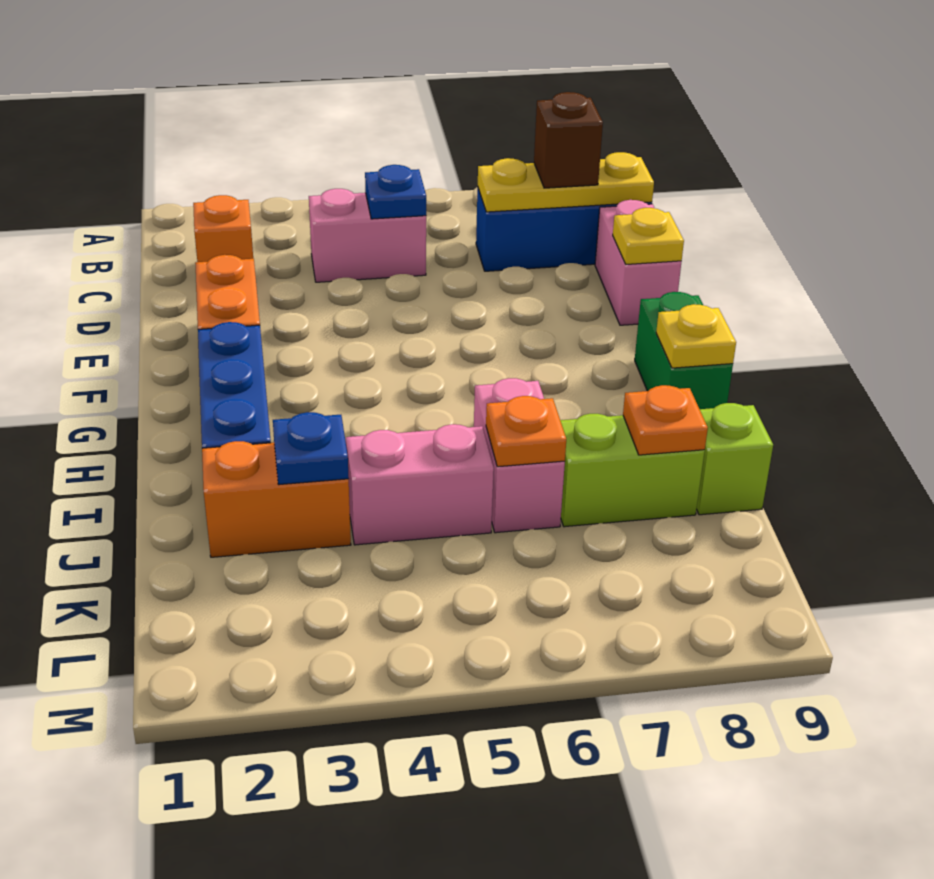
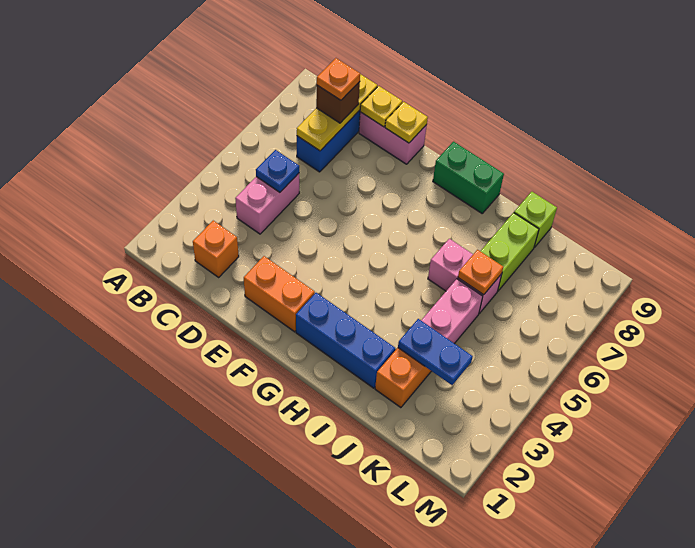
yellow 1x1 plate [656,304,736,368] -> yellow 1x1 plate moved to [360,86,402,127]
blue 1x1 plate [273,412,349,485] -> blue 1x2 plate [398,319,473,385]
orange 1x1 plate [623,385,708,455] -> orange 1x1 plate moved to [317,58,360,100]

